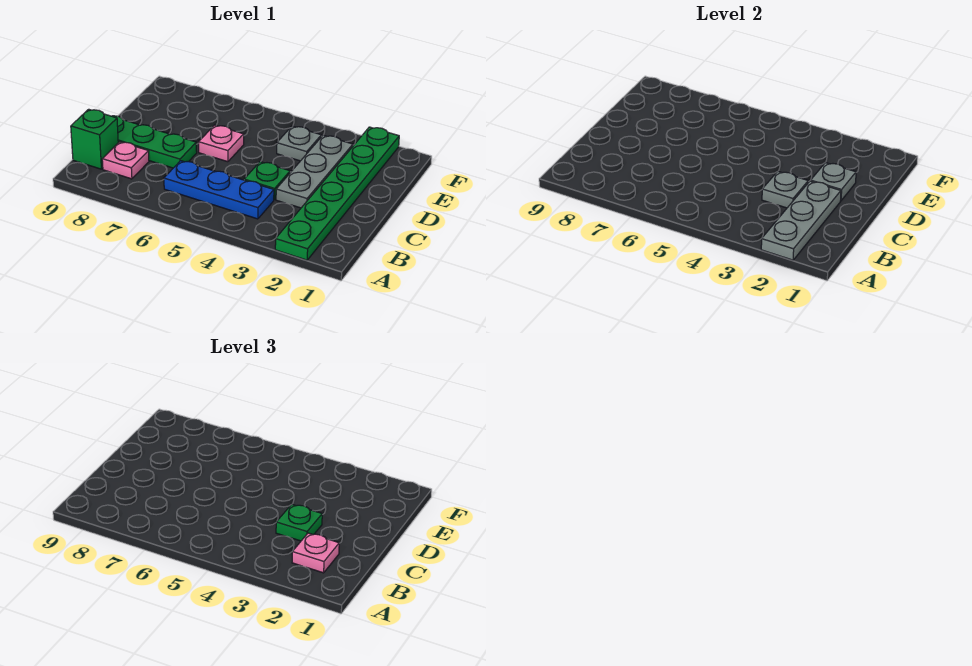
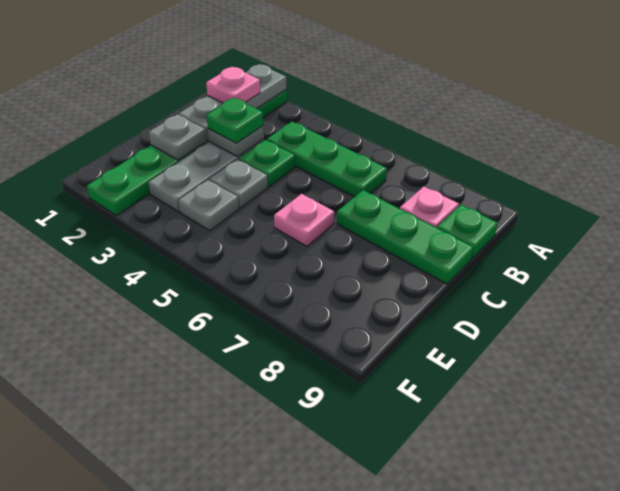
blue 1x3 plate [164,161,274,219] -> green 1x3 plate [267,122,387,197]
green 1x1 brick [71,109,118,169] -> green 1x1 plate [437,205,498,258]
none -> grey 1x1 plate [210,159,268,208]

